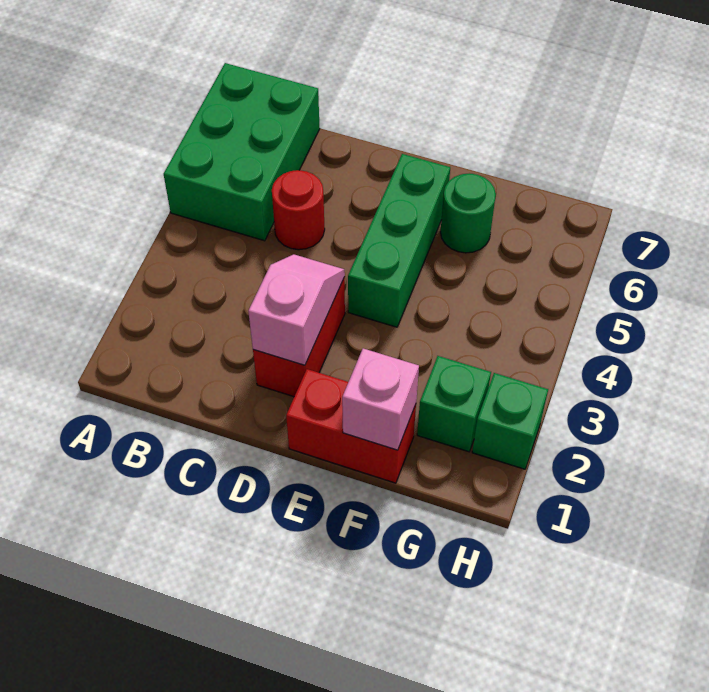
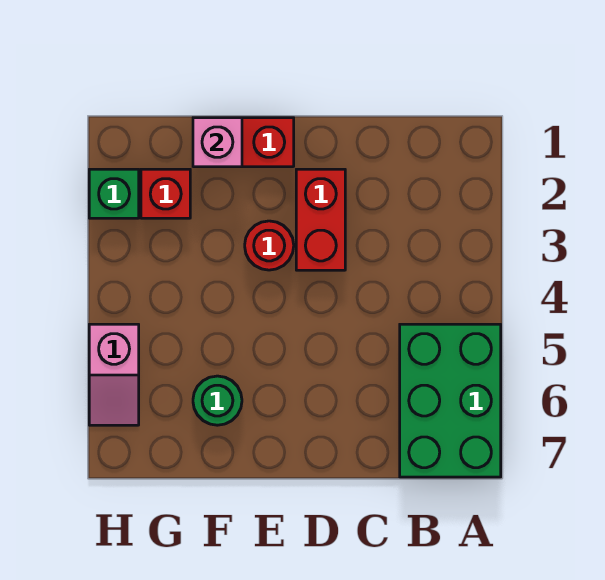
red 1x1 round brick [272,170,325,250] -> red 1x1 round brick moved to [245,221,294,270]
pink 1x2 slope [248,254,345,365] -> pink 1x2 slope moved to [89,324,139,425]
green 1x3 brick [348,154,450,327] -> none
green 1x1 brick [417,356,491,452] -> red 1x1 brick [141,169,190,218]

